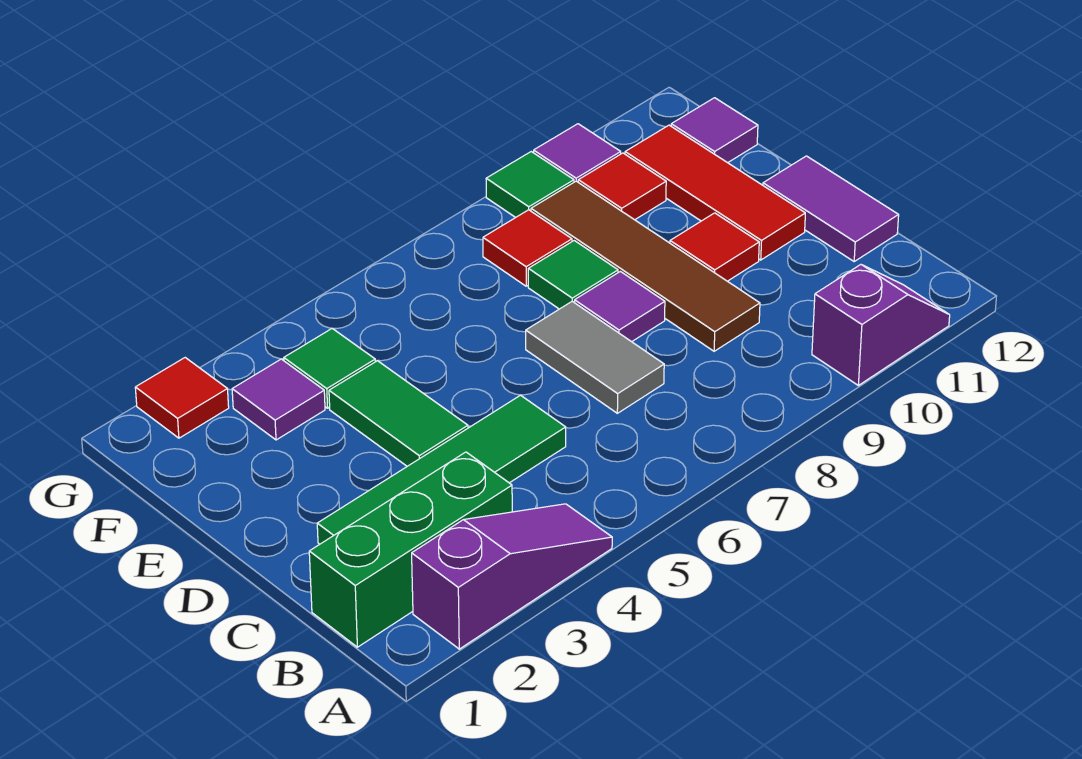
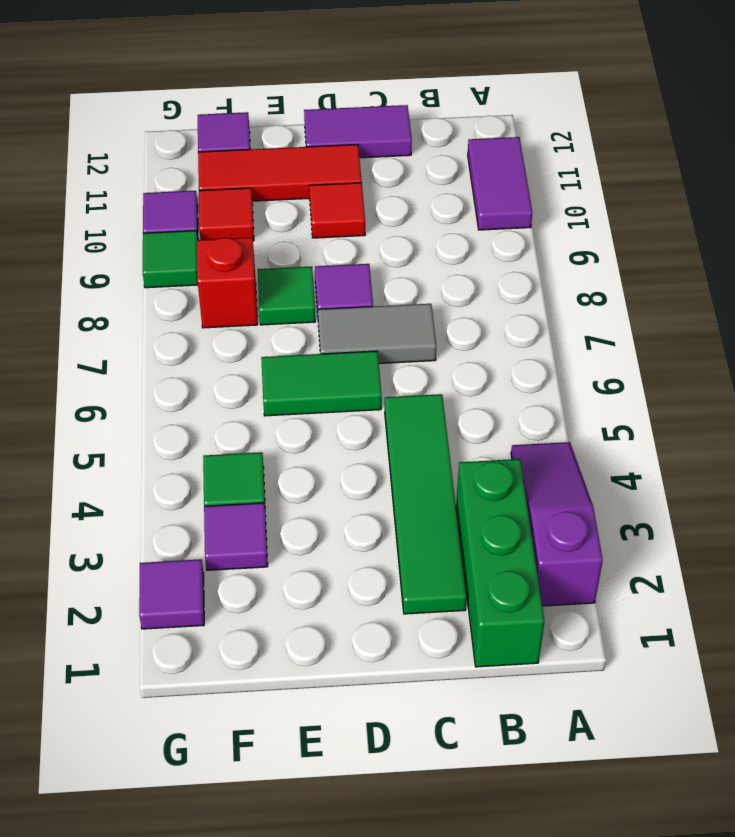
purple 1x2 slope [812,265,950,385] -> purple 1x2 tile [468,137,532,230]
brown 1x4 tile [531,181,760,351] -> none
green 1x2 tile [329,361,468,466] -> green 1x2 tile moved to [261,351,382,416]
red 1x1 tile [483,210,572,286] -> red 1x1 brick [197,238,258,328]
red 1x1 tile [135,358,229,438] -> purple 1x1 tile [139,559,204,629]

